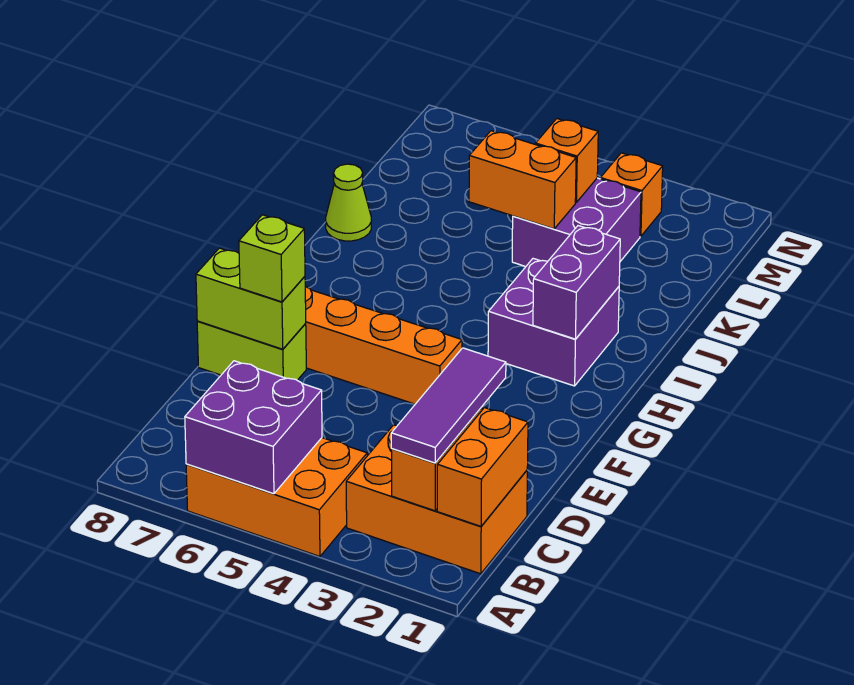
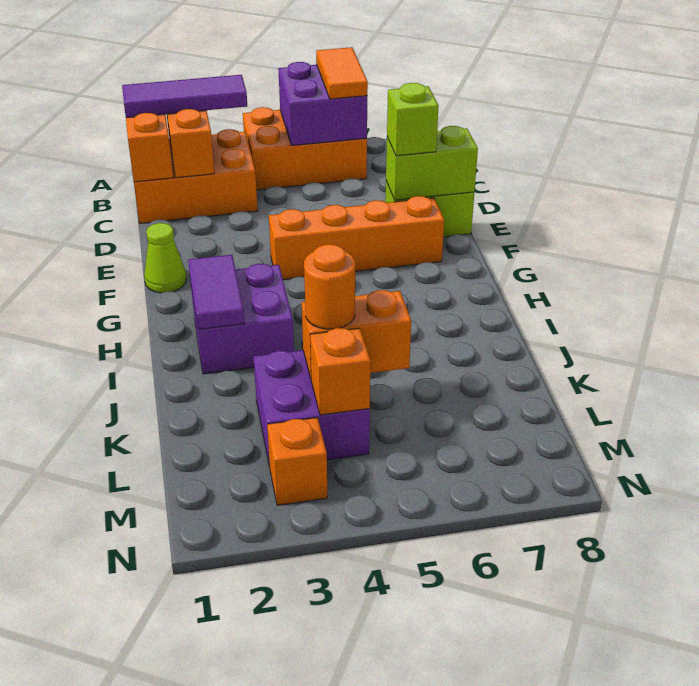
none -> orange 1x2 tile [316,47,368,99]
purple 1x3 tile [391,348,506,463] -> purple 1x3 tile turned to [122,75,247,118]
purple 1x2 brick [533,226,620,339] -> purple 1x2 tile [188,255,244,329]
lime 1x1 cone [326,164,371,241] -> lime 1x1 cone moved to [144,223,186,293]
none -> orange 1x1 round brick [304,244,355,329]

